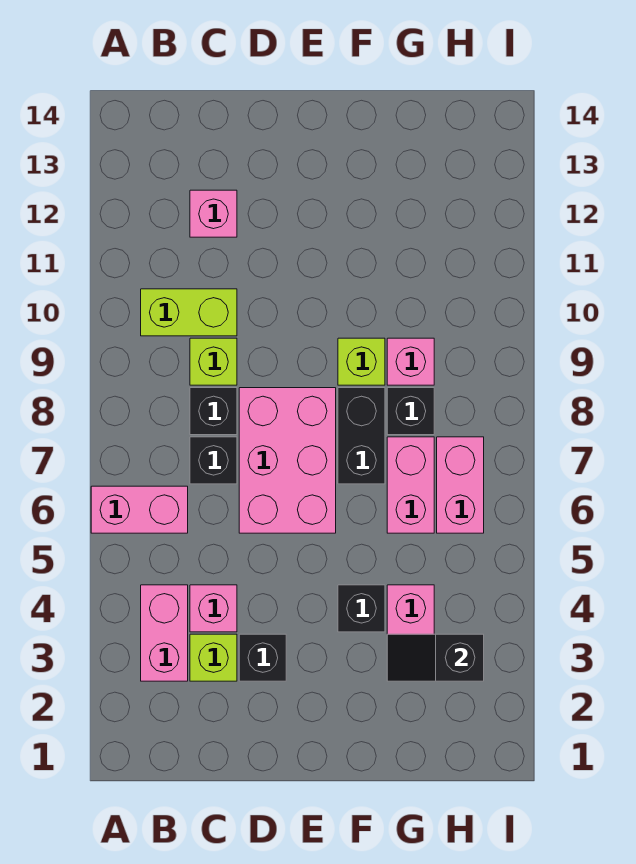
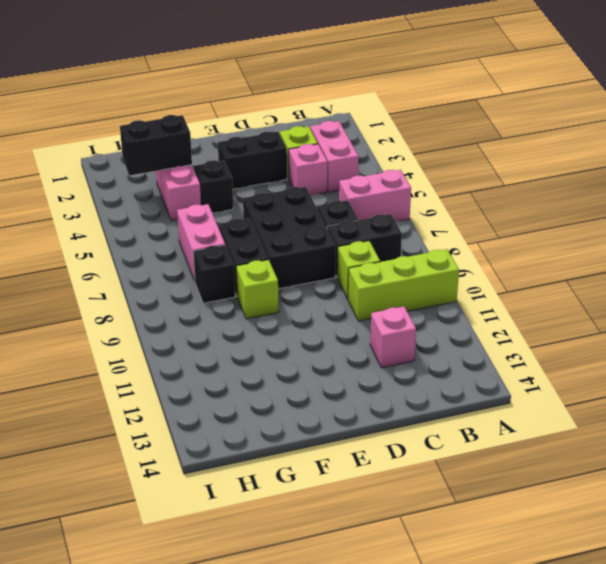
lime 1x2 brick [141,289,237,336] -> lime 1x3 brick [348,249,459,321]
black 1x1 brick [190,388,237,435] -> black 1x2 brick [327,214,402,277]
black 1x1 brick [239,634,286,681] -> black 1x2 brick [218,132,287,189]
pink 2x3 brick [239,388,336,533] -> black 2x3 brick [243,187,336,289]
black 1x2 slope [387,634,484,681] -> black 1x2 brick [120,115,192,176]
pink 1x1 brick [387,338,434,385] -> none
pink 1x2 brick [437,437,484,533] -> none

